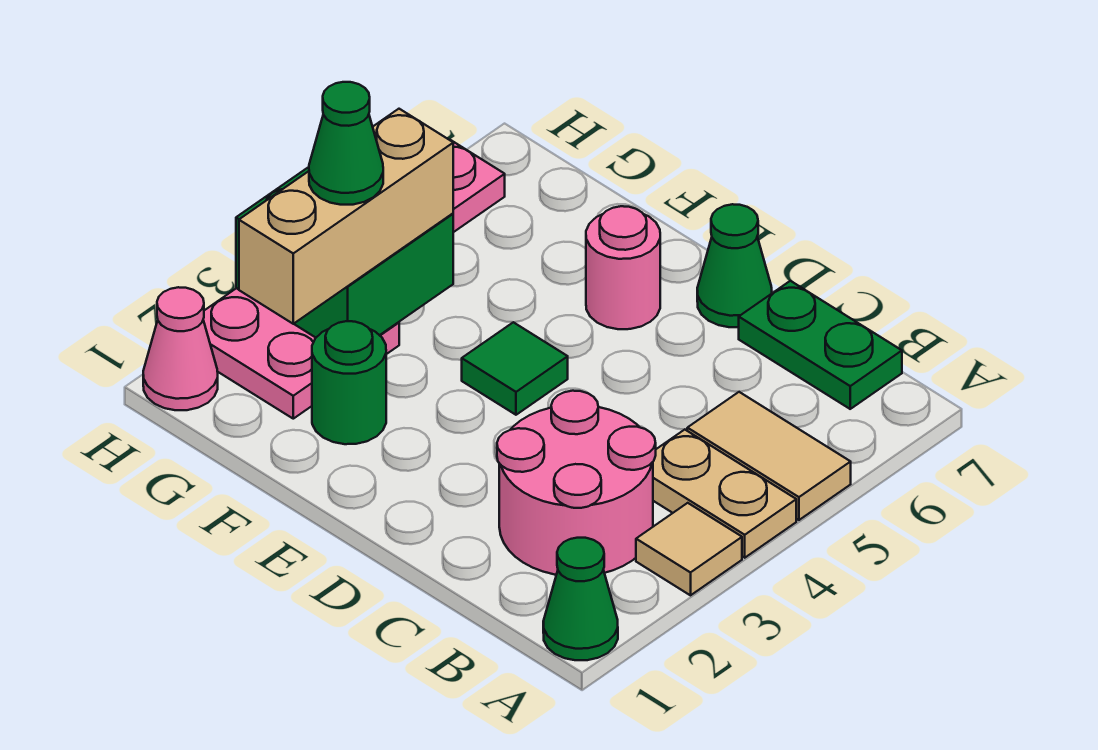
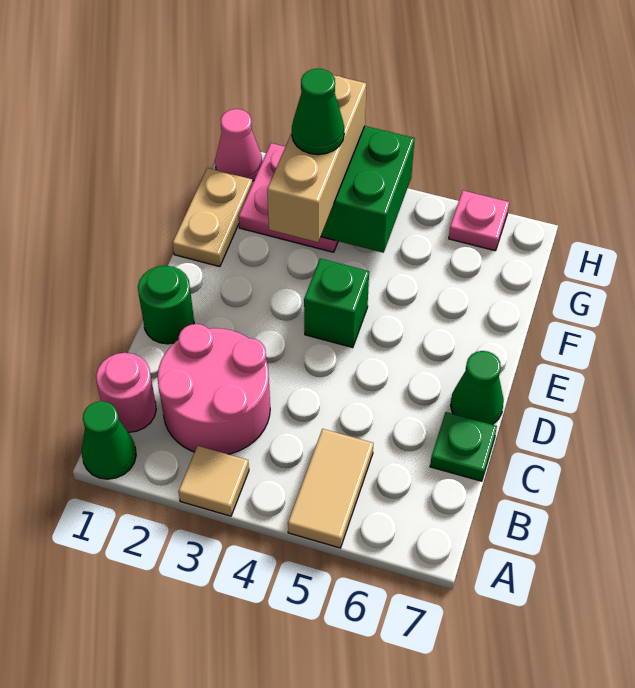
tan 1x2 plate [653,430,796,558] -> tan 1x2 plate moved to [173,168,252,267]
green 1x2 plate [739,281,902,409] -> green 1x1 plate [430,412,497,481]
green 1x1 tile [462,322,568,415] -> green 1x1 brick [304,259,369,348]
pink 1x1 round brick [586,206,660,329] -> pink 1x1 round brick moved to [96,353,156,432]
green 1x1 round brick [312,321,386,444] -> green 1x1 round brick moved to [138,266,194,344]
tan 1x3 brick [239,109,453,324] -> tan 1x3 brick turned to [267,76,366,242]

